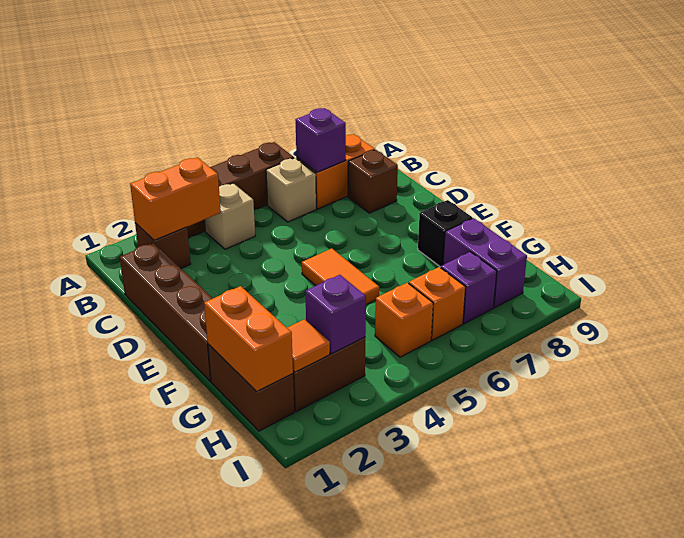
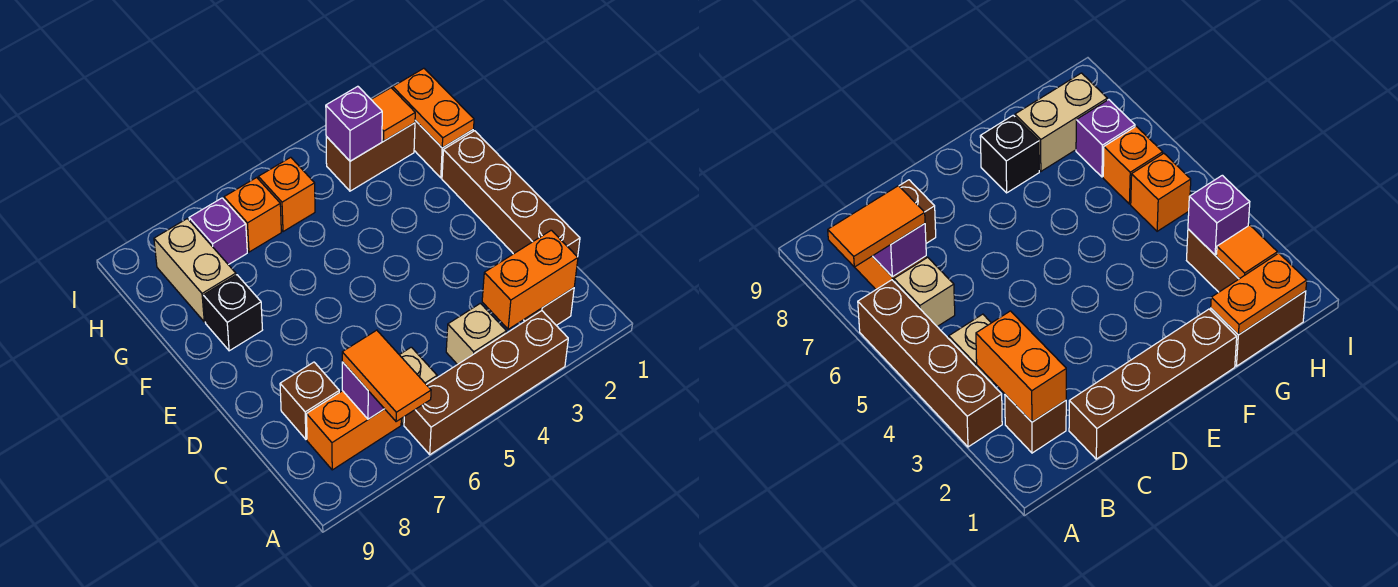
orange 1x2 tile [302,248,379,305] -> orange 1x2 tile moved to [342,330,431,422]
orange 1x2 brick [204,286,293,392] -> orange 1x2 plate [393,68,474,148]
purple 1x2 brick [443,218,527,308] -> tan 1x2 brick [154,219,236,322]

